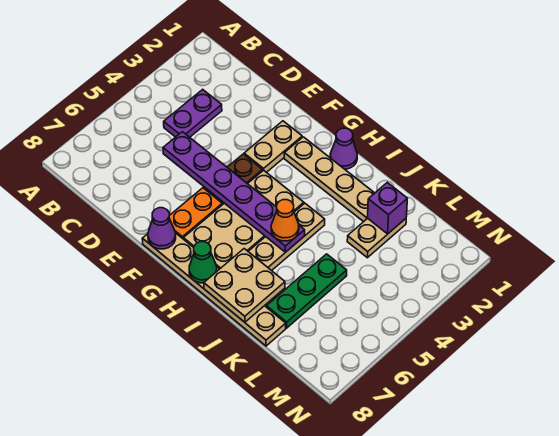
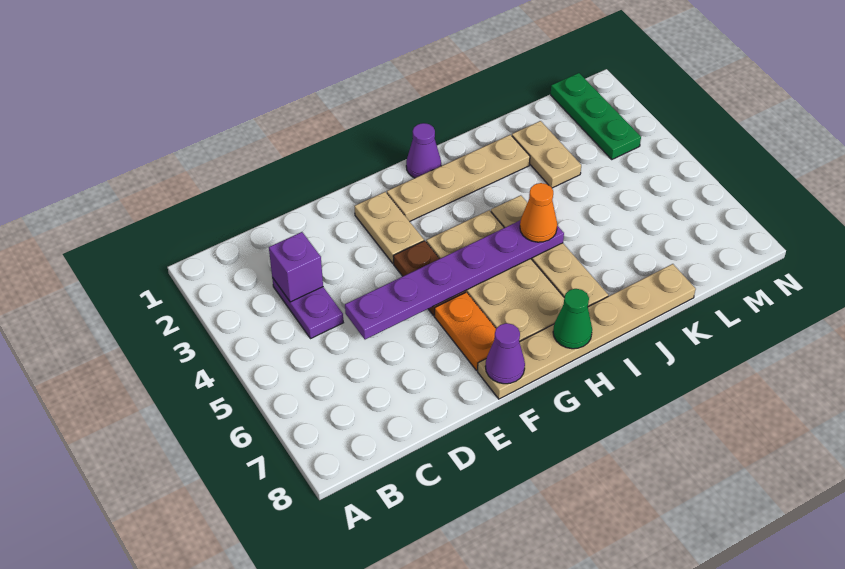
tan 2x2 plate [204,249,285,322] -> none
purple 1x1 brick [368,183,407,234] -> purple 1x1 brick moved to [269,232,323,302]
green 1x3 plate [267,254,347,328] -> green 1x3 plate moved to [551,73,641,159]

